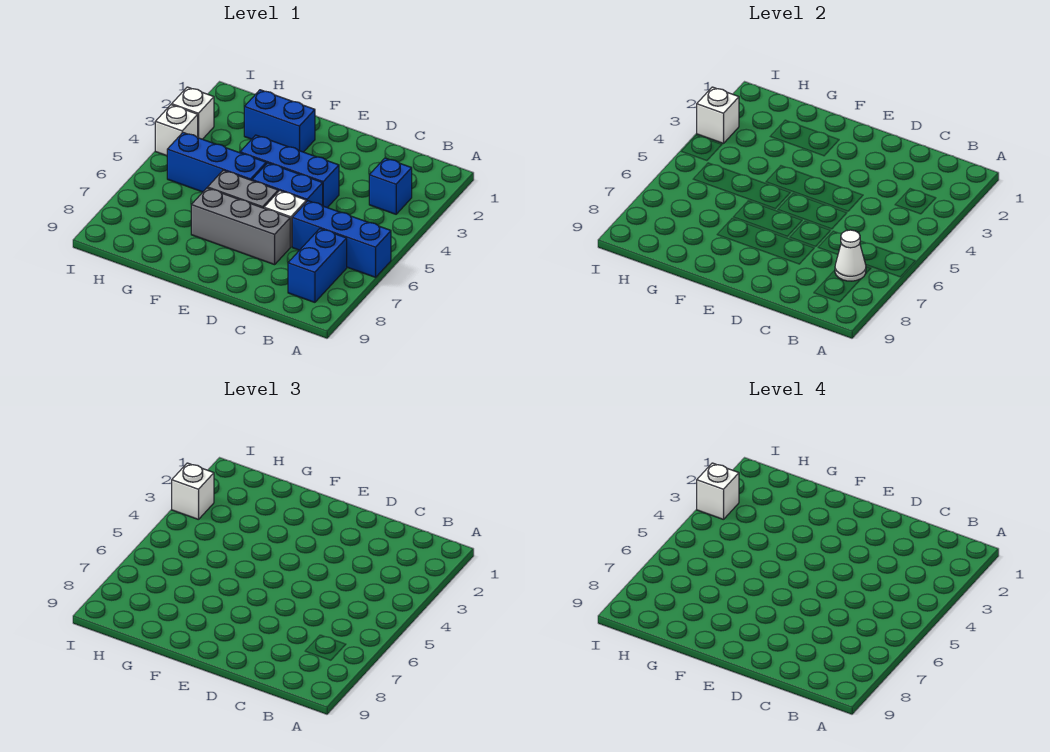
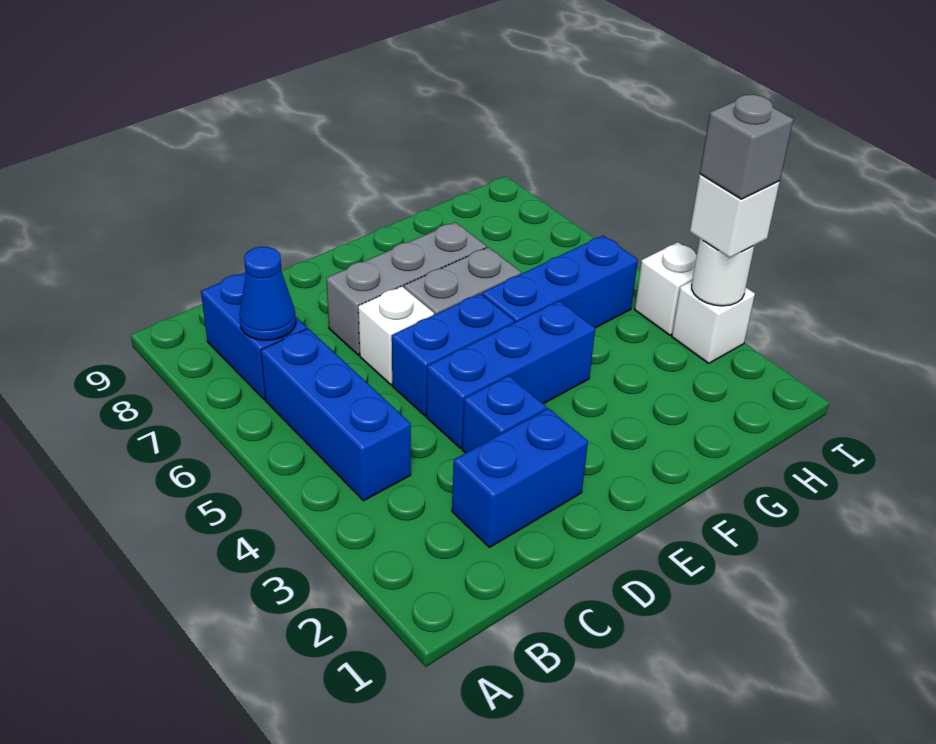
blue 1x3 brick [292,201,391,277] -> blue 1x3 brick turned to [261,329,411,501]
blue 1x1 brick [369,158,412,214] -> blue 1x1 brick moved to [462,375,546,453]
white 1x1 cone [835,230,866,281] -> blue 1x1 cone [240,247,296,340]
blue 1x2 brick [244,90,315,152] -> blue 1x2 brick moved to [452,408,588,547]
white 1x1 brick [697,87,739,144] -> white 1x1 round brick [692,239,754,306]
white 1x1 brick [697,463,739,520] -> grey 1x1 brick [700,95,793,199]

